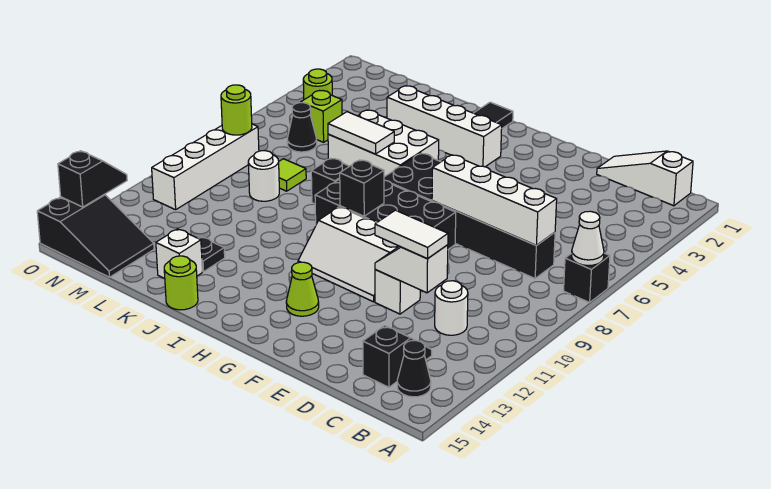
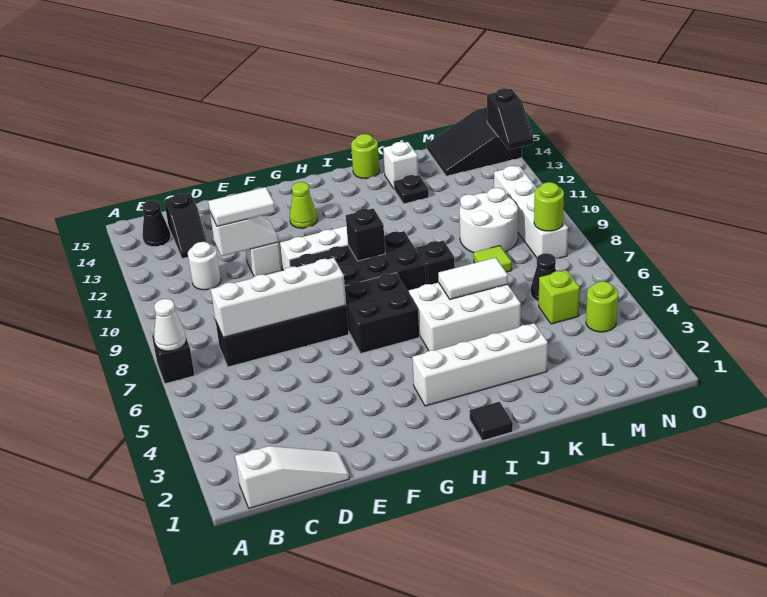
white 1x1 round brick [248,151,279,201] -> white 2x2 round brick [460,188,518,253]

